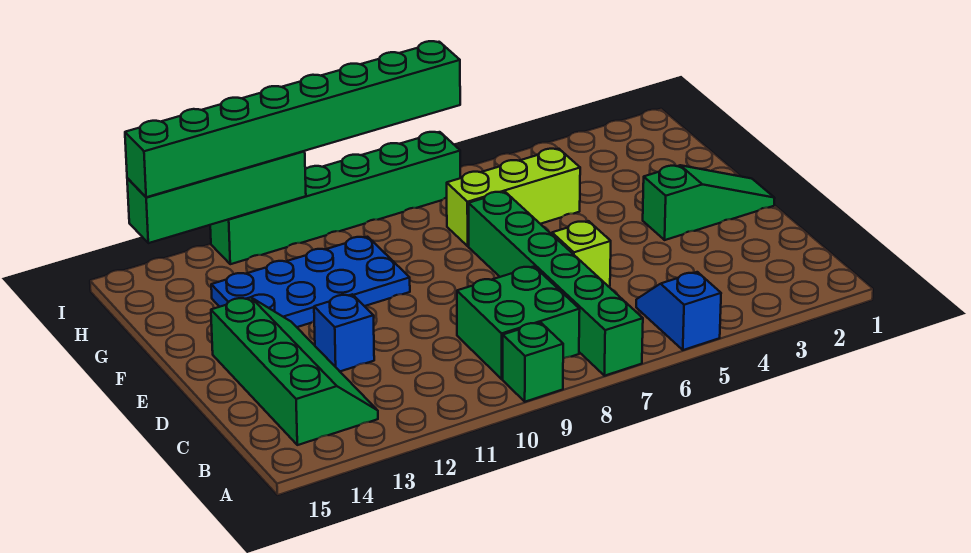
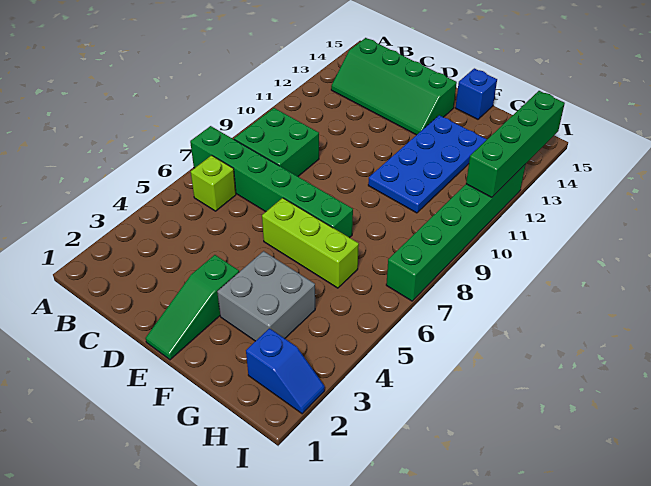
blue 1x2 slope [636,272,721,350] -> blue 1x2 slope moved to [246,328,325,414]
green 1x1 brick [503,323,563,402] -> none
lime 1x1 brick [552,221,611,286] -> lime 1x1 brick moved to [191,155,236,211]
blue 1x1 brick [314,294,374,371] -> blue 1x1 brick moved to [455,68,497,119]
none -> grey 2x2 brick [217,251,315,341]
lime 1x3 brick [447,149,580,246] -> lime 1x3 brick turned to [262,198,359,288]
green 1x8 brick [125,41,460,197] -> none

